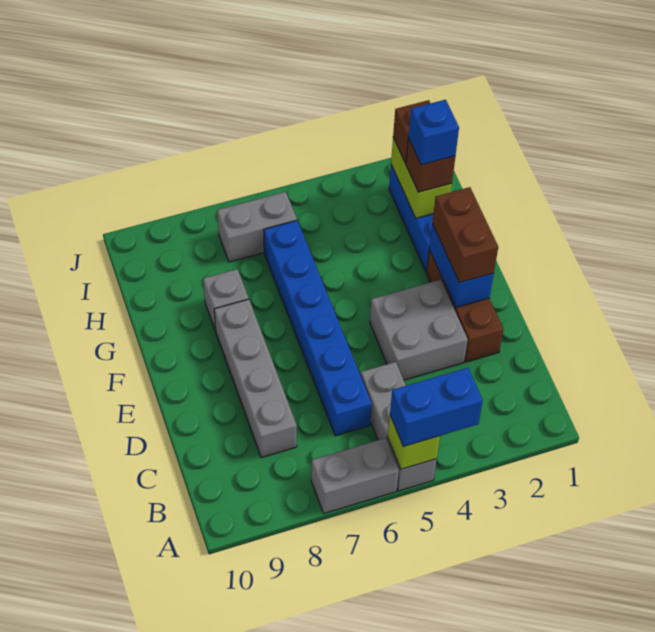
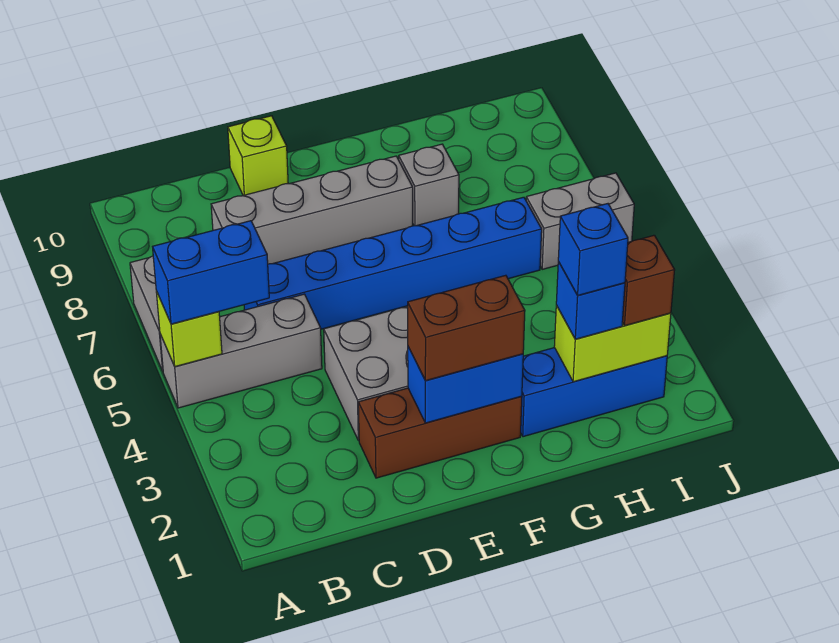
blue 1x2 brick [390,368,483,447] -> blue 1x2 brick turned to [153,221,269,324]
none -> lime 1x1 brick [228,116,288,196]
brown 1x1 brick [406,138,455,192] -> blue 1x1 brick [556,262,625,339]
grey 1x2 brick [217,192,297,262] -> grey 1x2 brick turned to [526,173,634,269]

